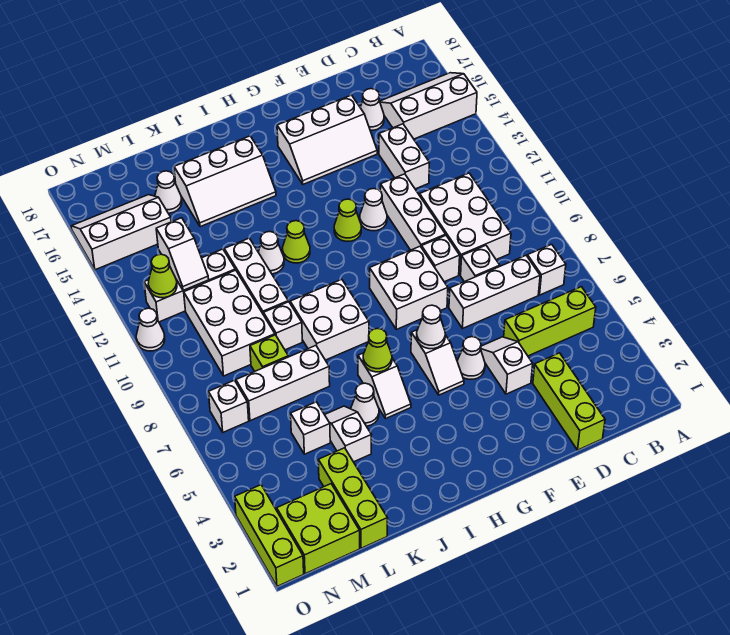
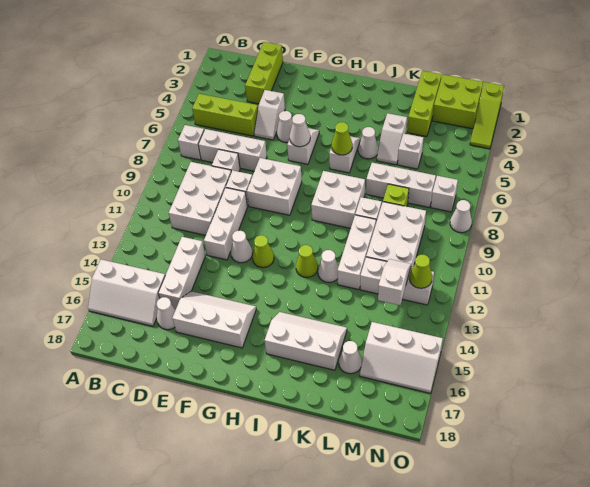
white 1x2 brick [379,124,430,189] -> white 1x3 brick [158,237,205,309]
lime 1x3 brick [235,485,304,586] -> lime 1x3 slope [470,82,504,149]
white 1x1 cone [136,308,165,351] -> white 1x1 cone moved to [450,200,472,233]

